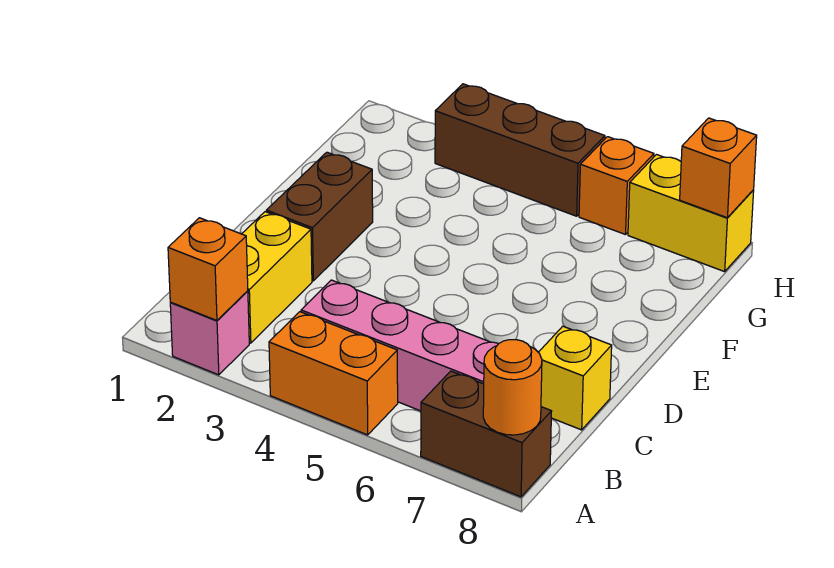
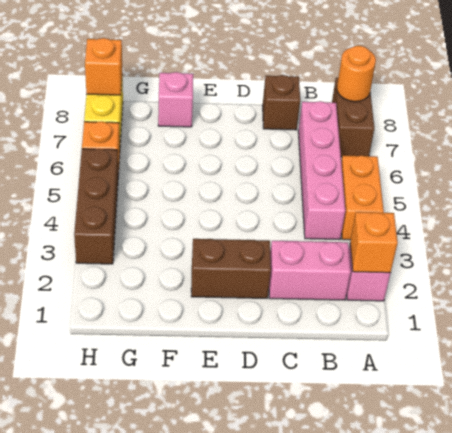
yellow 1x2 brick [242,212,312,343] -> pink 1x2 brick [269,241,351,300]
yellow 1x1 brick [538,326,612,430] -> brown 1x1 brick [263,75,300,130]
none -> pink 1x1 brick [158,72,193,127]

